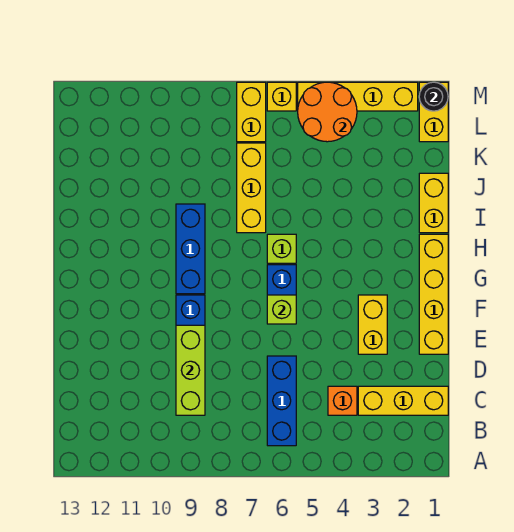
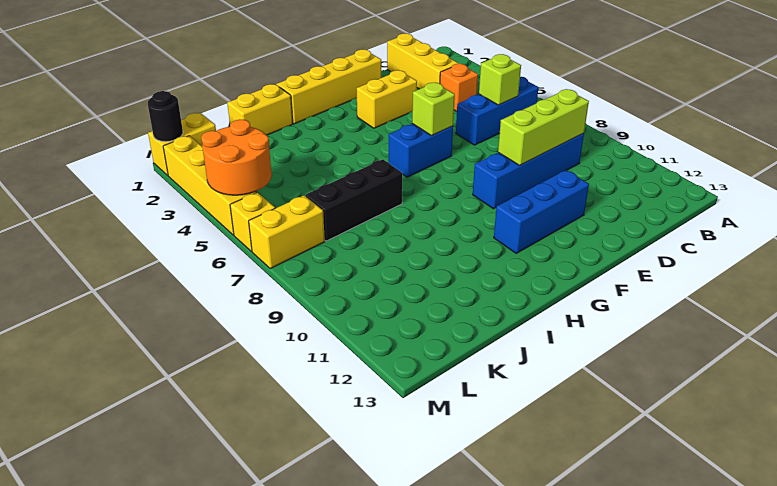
blue 1x3 brick [176,204,205,294] -> blue 1x3 brick moved to [494,170,589,253]
lime 1x1 brick [267,234,296,263] -> lime 1x1 brick moved to [479,54,521,105]
yellow 1x3 brick [237,143,266,233] -> black 1x3 brick [306,159,402,241]

